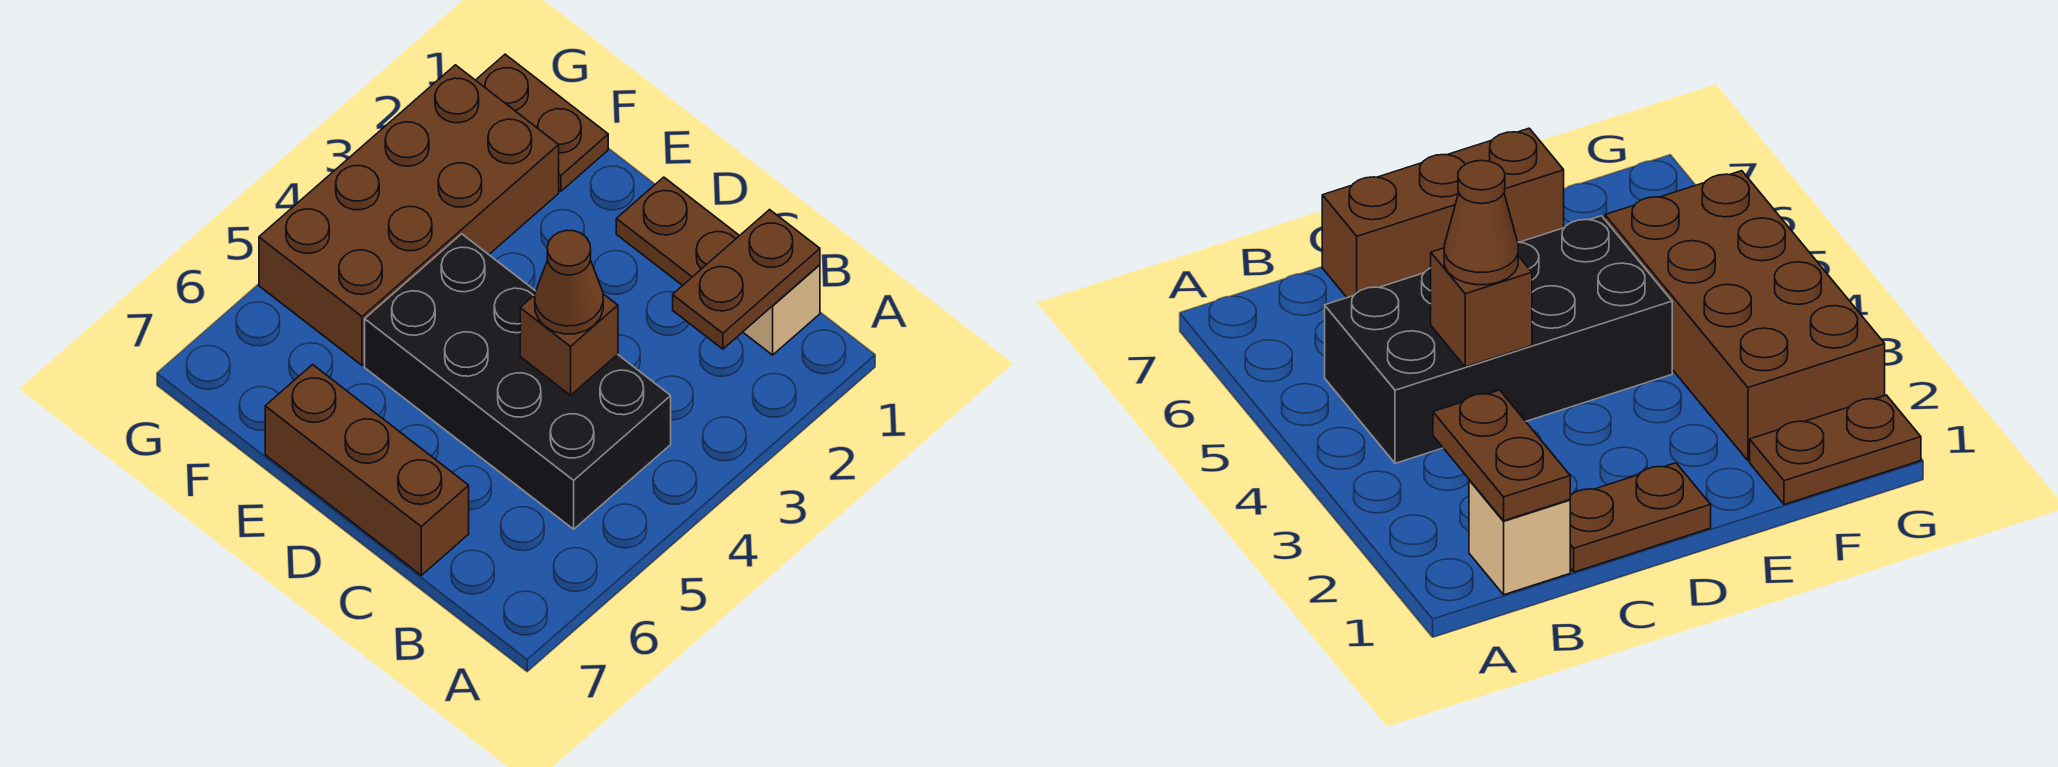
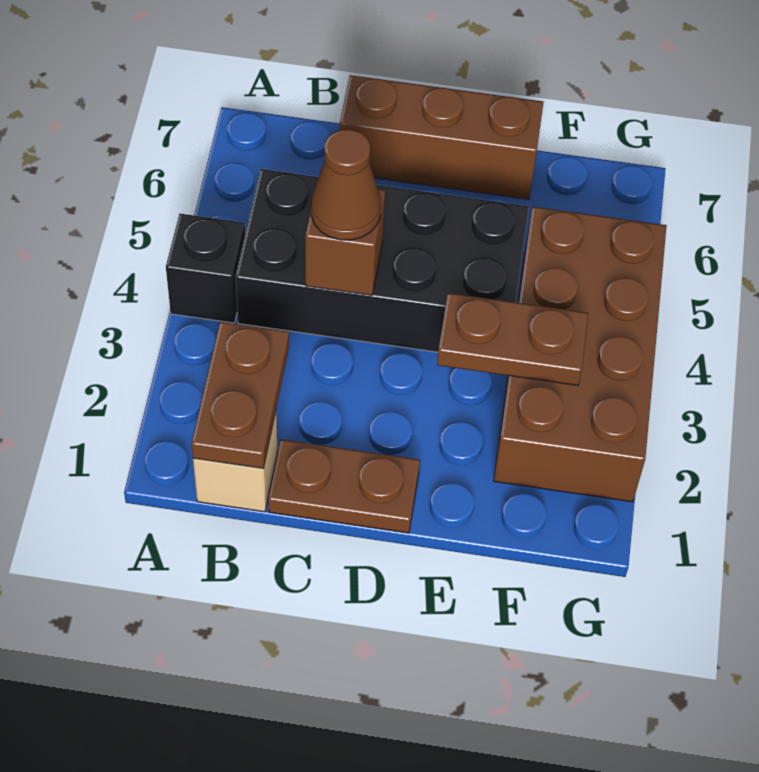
none -> black 1x1 brick [166,214,245,323]
brown 1x2 plate [476,54,608,191] -> brown 1x2 plate moved to [437,293,588,385]

